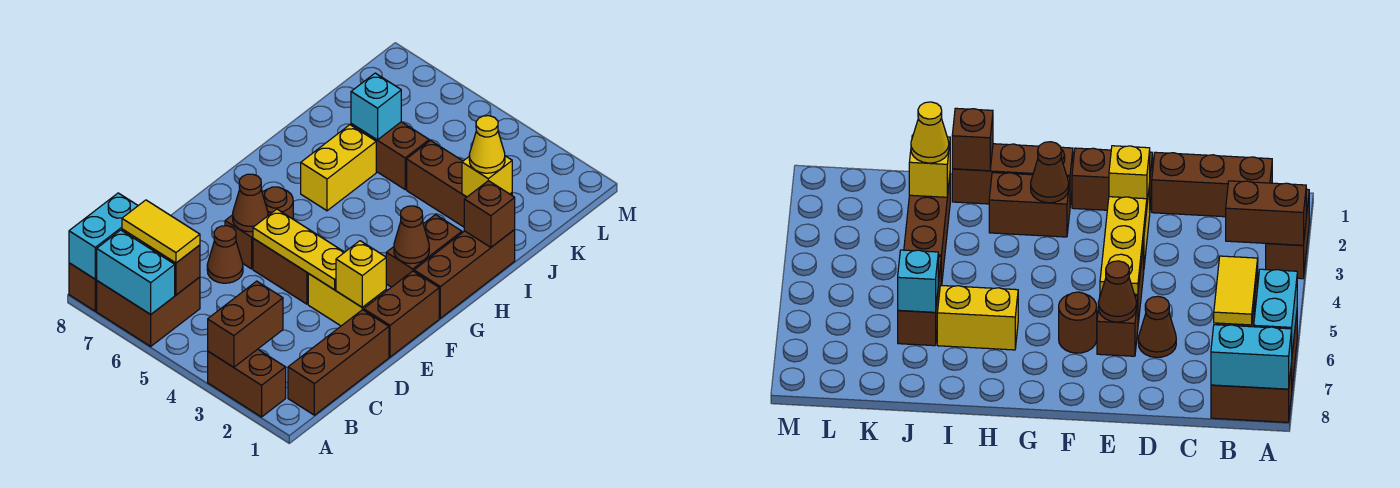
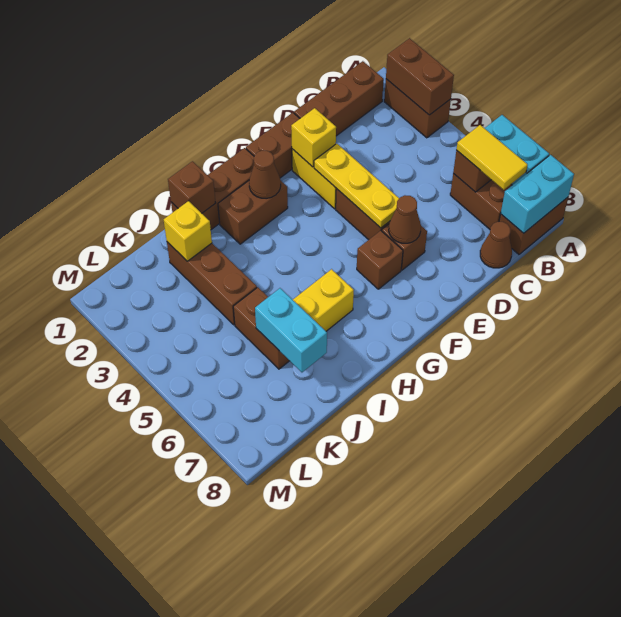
brown 1x2 brick [208,281,283,367] -> brown 1x2 brick turned to [386,38,454,115]
brown 1x1 cone [207,226,243,283] -> brown 1x1 cone moved to [480,222,512,268]
brown 1x1 round brick [262,187,293,219] -> brown 1x1 brick [357,231,403,289]
yellow 1x1 cone [469,116,505,173] -> none
cyan 1x1 brick [351,73,401,140] -> cyan 1x2 brick [255,288,327,372]

